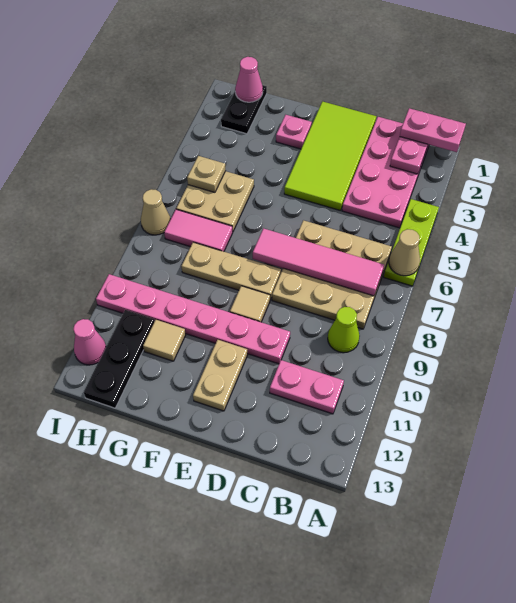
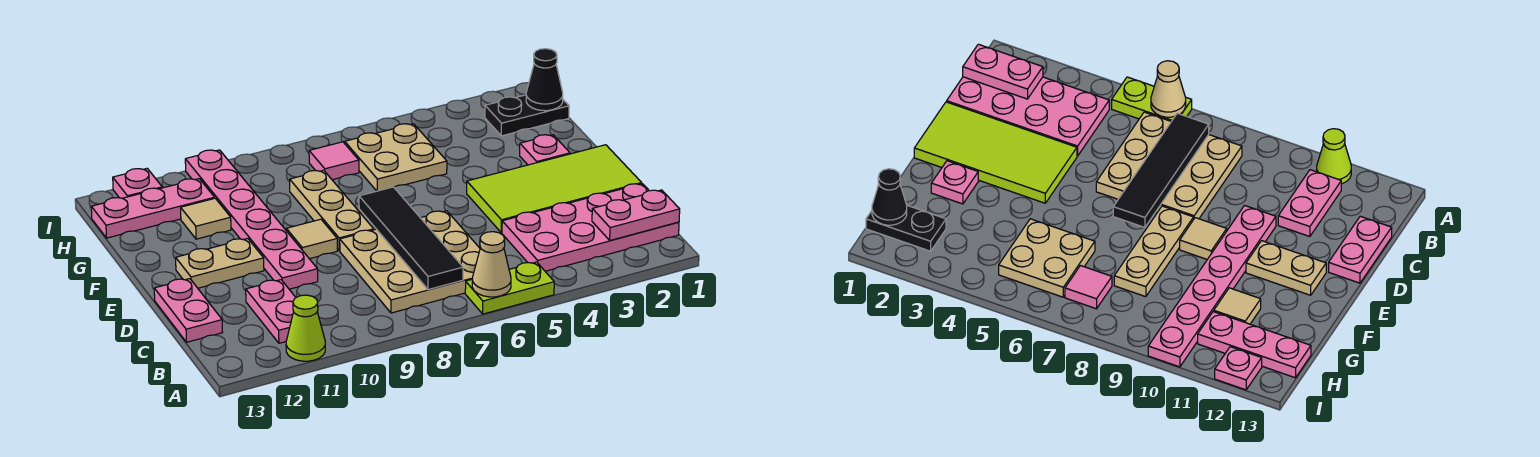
pink 1x2 plate [400,108,466,152] -> pink 1x2 plate moved to [154,279,222,342]
lime 1x3 plate [384,199,439,286] -> lime 1x2 plate [465,262,554,314]
pink 1x4 tile [253,228,384,296] -> black 1x4 tile [359,187,463,290]
lime 1x1 cone [328,307,360,353] -> lime 1x1 cone moved to [286,295,325,361]
pink 1x2 tile [164,209,233,252] -> pink 1x1 tile [309,142,359,180]
pink 1x1 cone [235,57,263,102] -> black 1x1 cone [526,49,563,111]
tan 1x1 plate [187,156,226,192] -> none
black 1x3 plate [84,310,155,408] -> pink 1x3 plate [91,179,215,238]
tan 1x1 cone [141,189,170,235] -> none
pink 1x1 cone [73,319,106,365] -> pink 1x1 plate [113,168,162,198]

